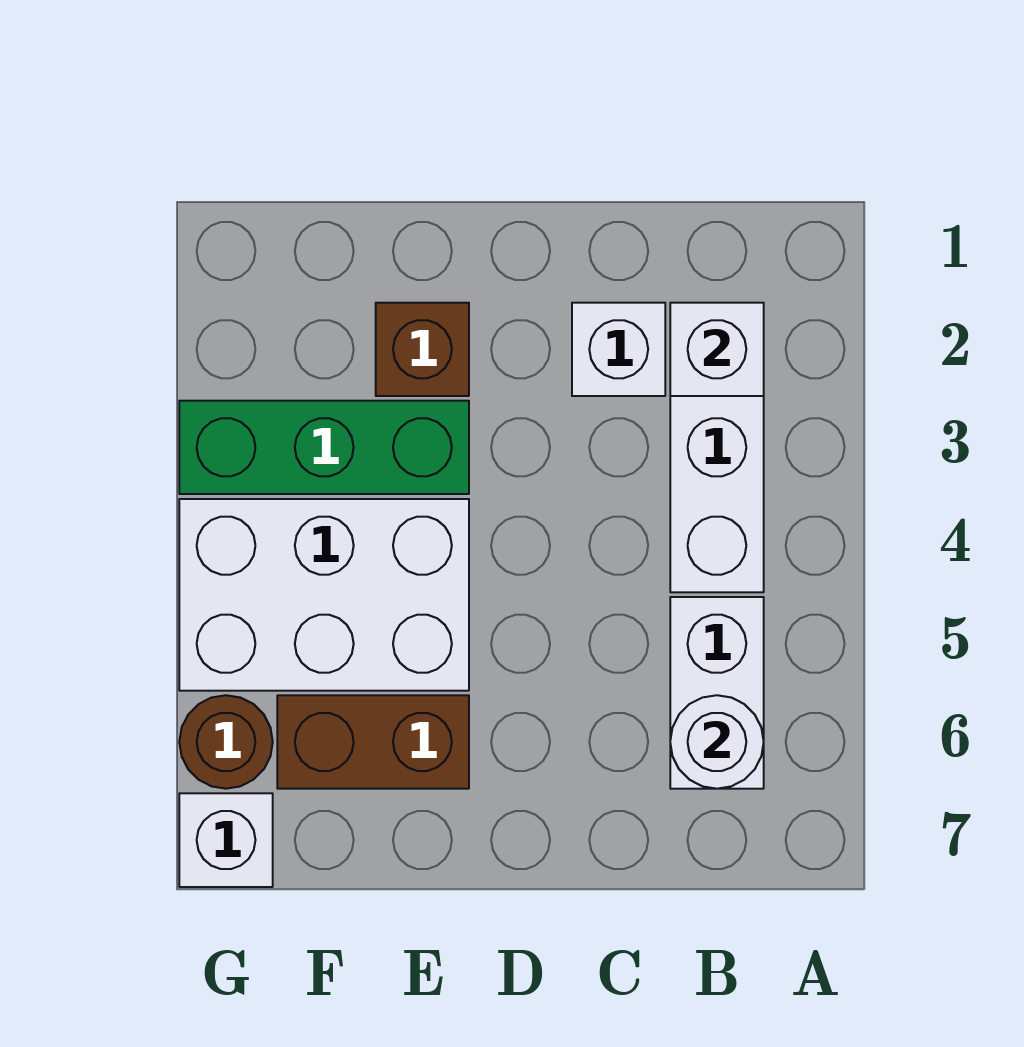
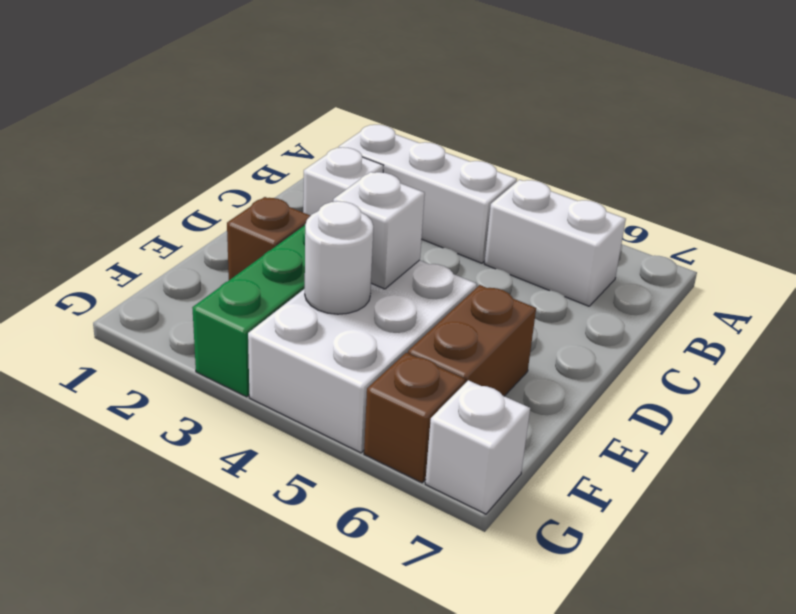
white 1x1 brick [670,303,764,396] -> white 1x1 brick moved to [333,172,425,289]
white 1x1 round brick [670,695,764,789] -> white 1x1 round brick moved to [305,201,373,314]
brown 1x1 round brick [179,695,273,789] -> brown 1x1 brick [364,353,465,483]

